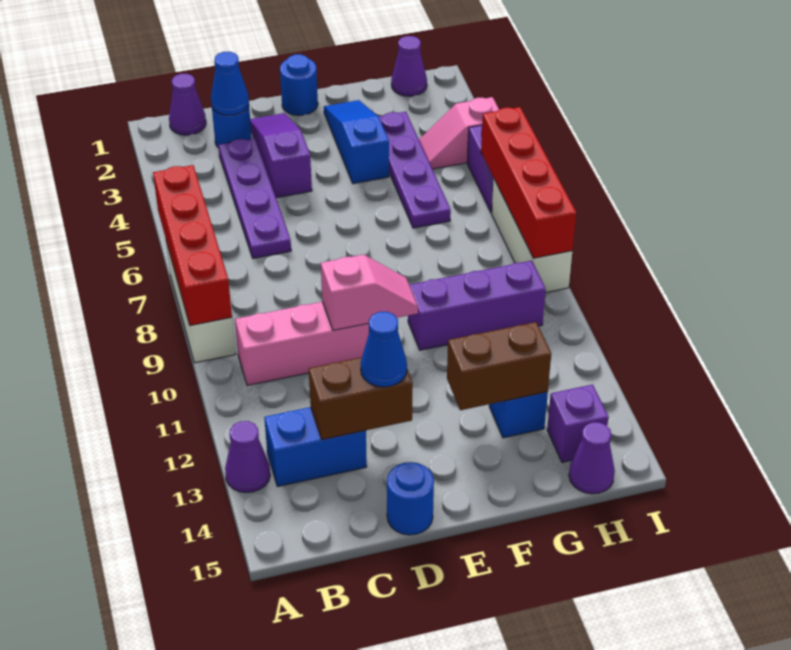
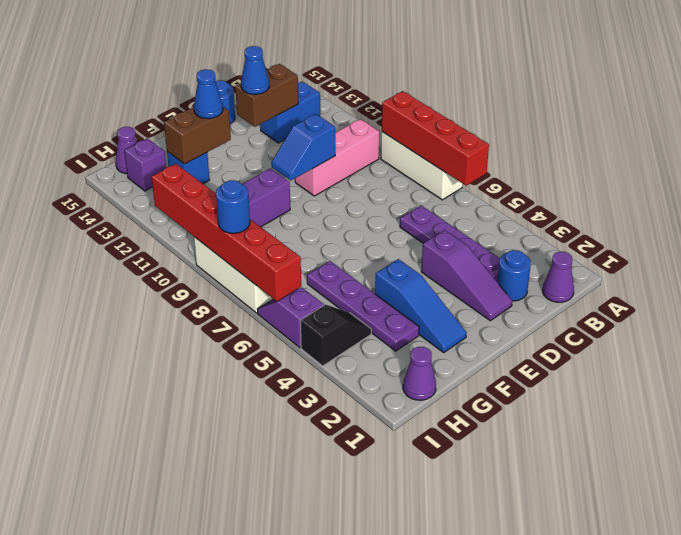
purple 1x1 cone [225,421,270,493] -> none
blue 1x1 cone [211,52,249,115] -> blue 1x1 cone moved to [194,69,223,119]
pink 1x2 slope [321,254,418,330] -> blue 1x2 slope [271,114,336,180]
blue 1x1 round brick [280,54,318,116] -> blue 1x1 round brick moved to [216,180,250,233]
pink 1x2 slope [419,97,499,169] -> black 1x2 slope [300,305,371,366]
red 1x4 brick [481,107,576,258] -> red 1x6 brick [152,164,301,301]

